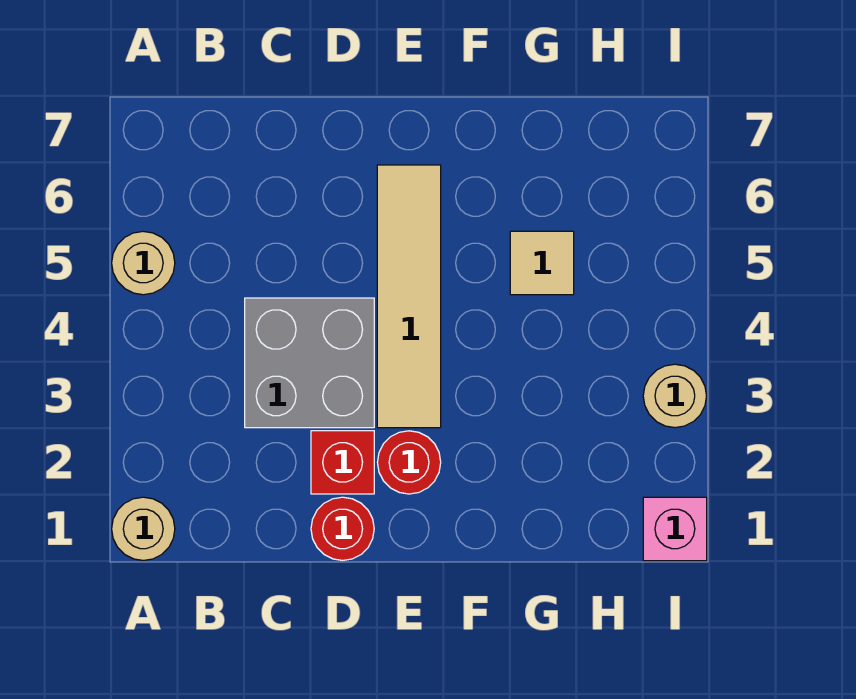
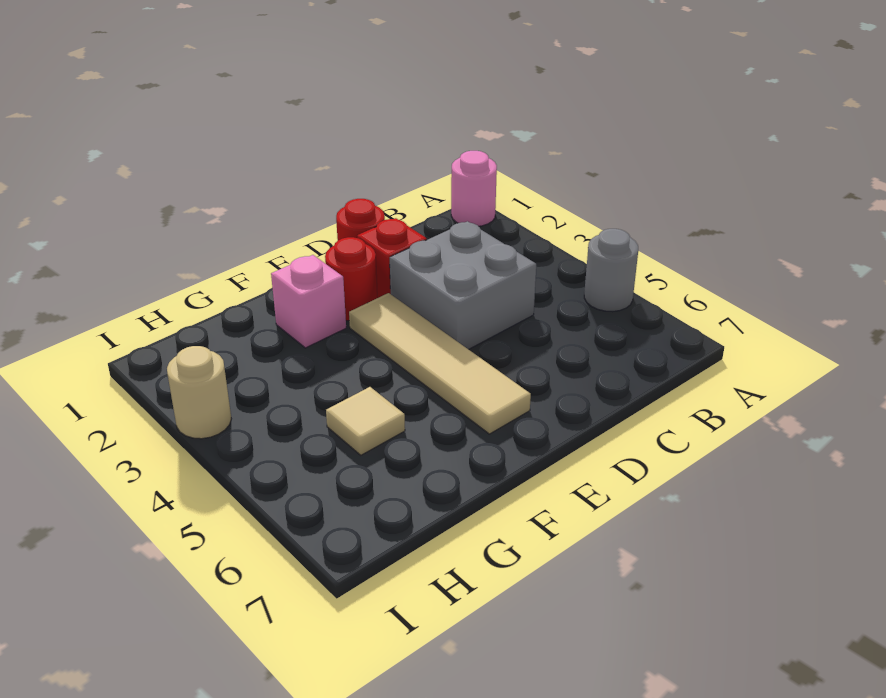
tan 1x1 round brick [112,497,175,560] -> pink 1x1 round brick [451,151,497,226]
tan 1x1 round brick [112,231,175,295] -> grey 1x1 round brick [584,229,638,312]
pink 1x1 brick [643,497,707,561] -> pink 1x1 brick moved to [271,255,346,348]

